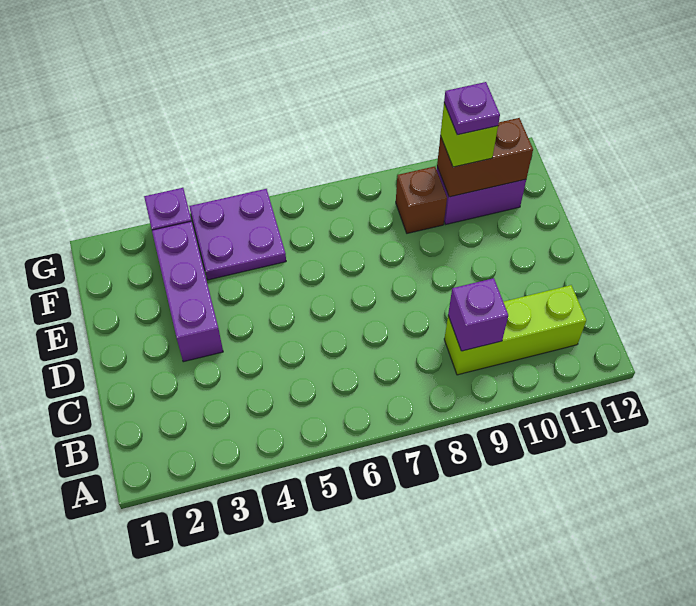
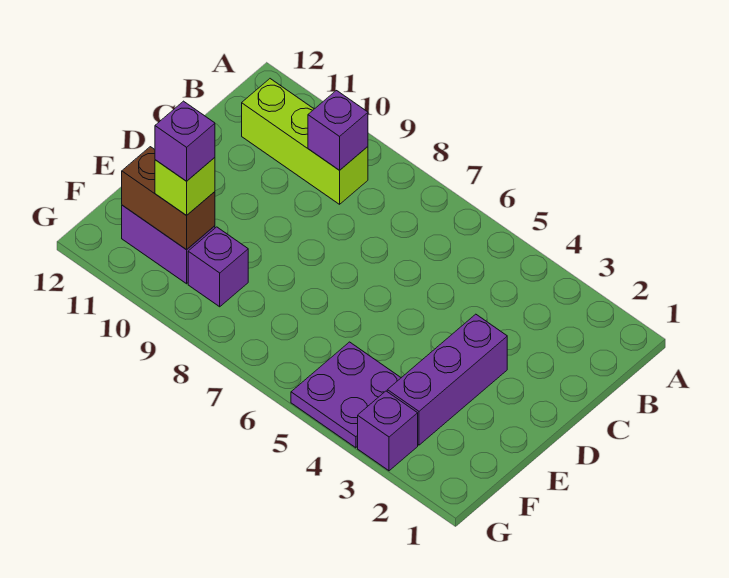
brown 1x1 brick [396,166,447,233] -> purple 1x1 brick [188,227,248,307]
purple 1x1 plate [444,82,500,135] -> purple 1x1 brick [155,101,215,181]

